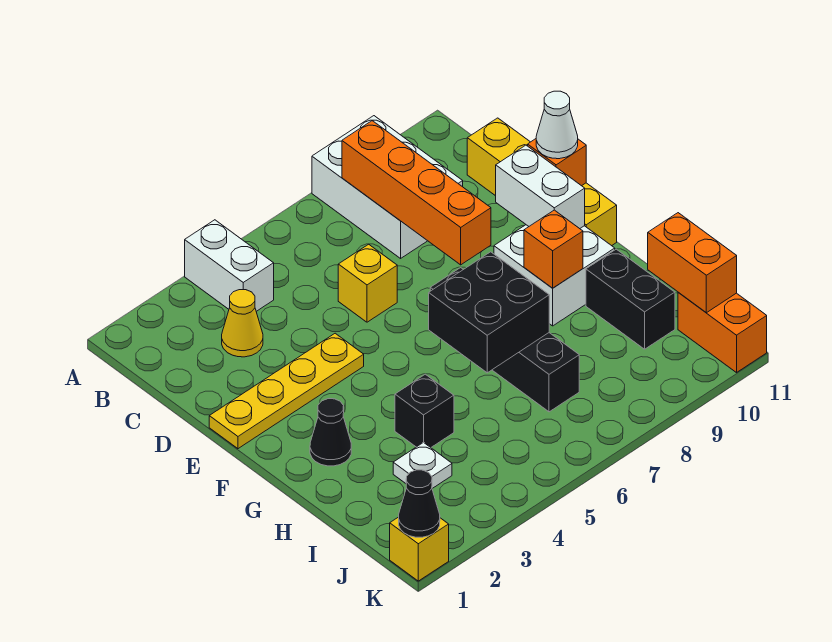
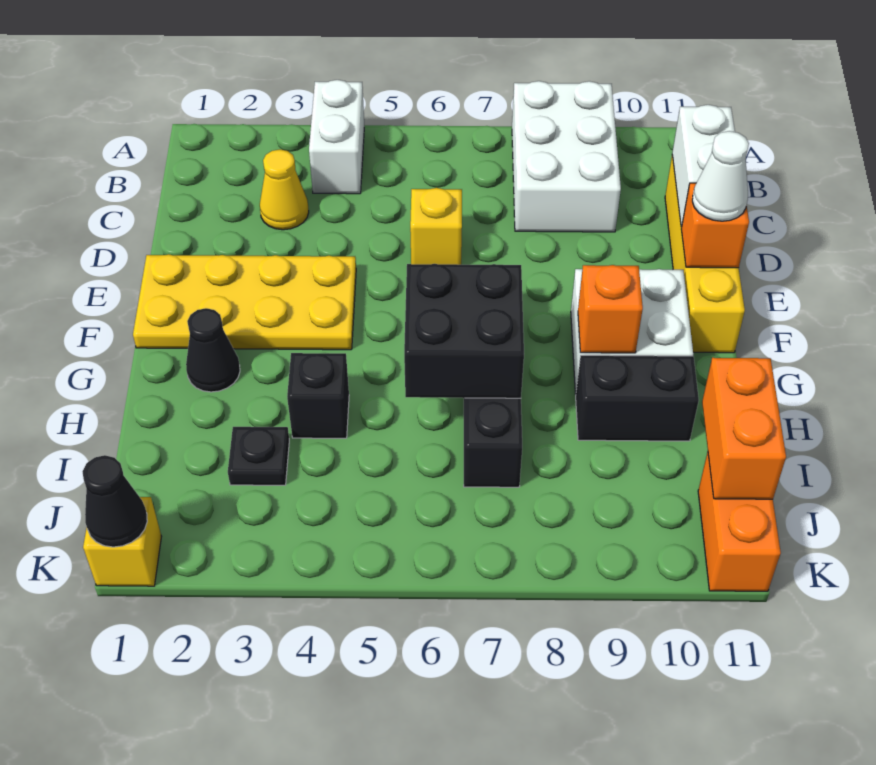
orange 1x4 brick [342,121,491,265] -> none
yellow 1x4 plate [209,333,364,449] -> yellow 2x4 plate [133,254,356,350]
white 1x2 brick [496,145,585,229] -> white 1x2 brick moved to [672,105,735,227]
black 1x2 brick [586,249,675,349] -> black 1x2 brick turned to [576,355,699,441]
white 1x1 plate [393,442,452,488] -> black 1x1 plate [228,427,289,485]

